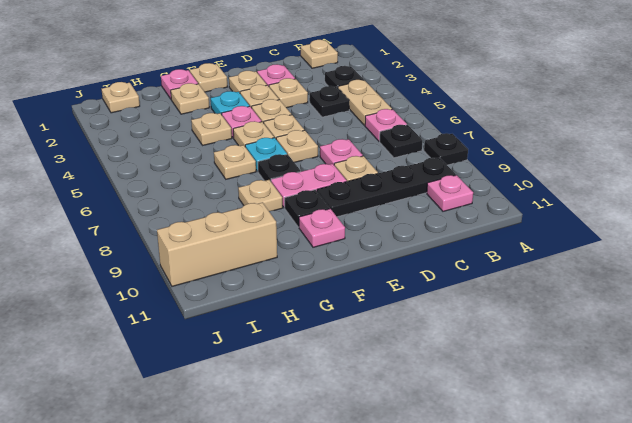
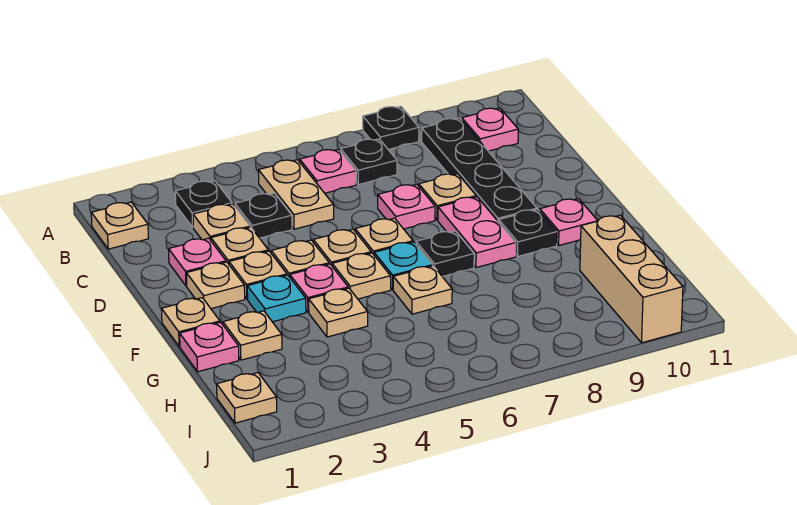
tan 1x2 plate [338,80,392,126] -> tan 1x2 plate turned to [258,160,334,229]
tan 1x1 plate [238,180,283,211] -> tan 1x1 plate moved to [193,204,250,240]

